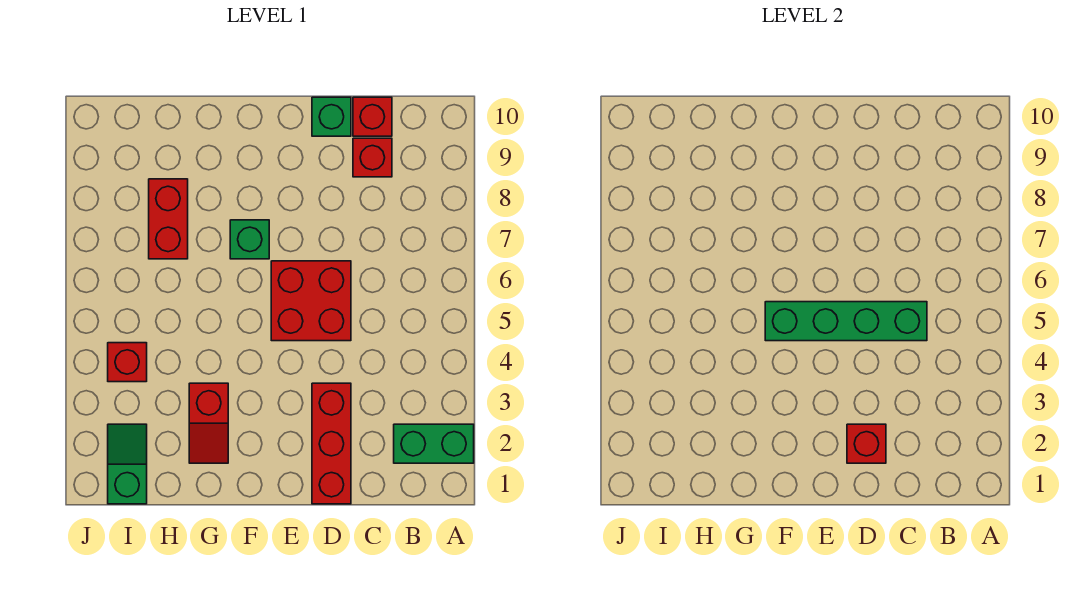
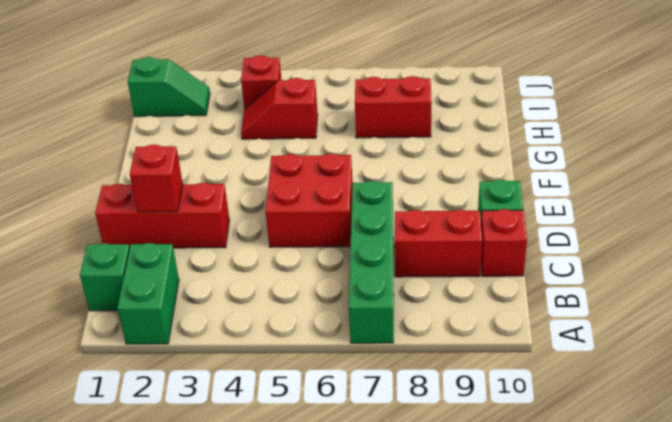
green 1x4 brick [765,302,927,341] -> green 1x4 brick moved to [349,181,394,343]
red 1x1 brick [353,138,392,177] -> red 1x2 brick [395,209,482,277]
green 1x1 brick [230,220,269,259] -> green 1x1 brick moved to [80,243,130,311]
red 1x2 slope [189,383,228,463] -> red 1x2 slope moved to [241,78,318,139]

